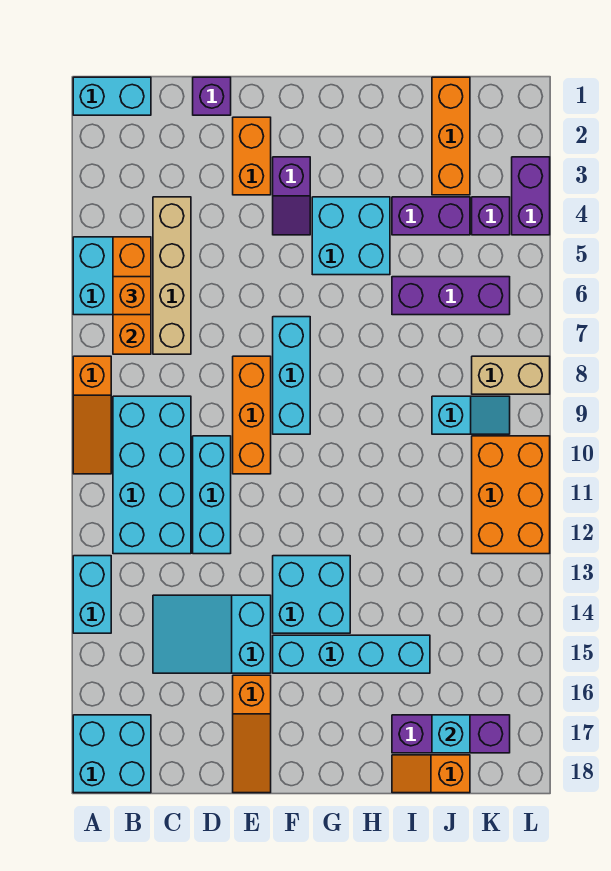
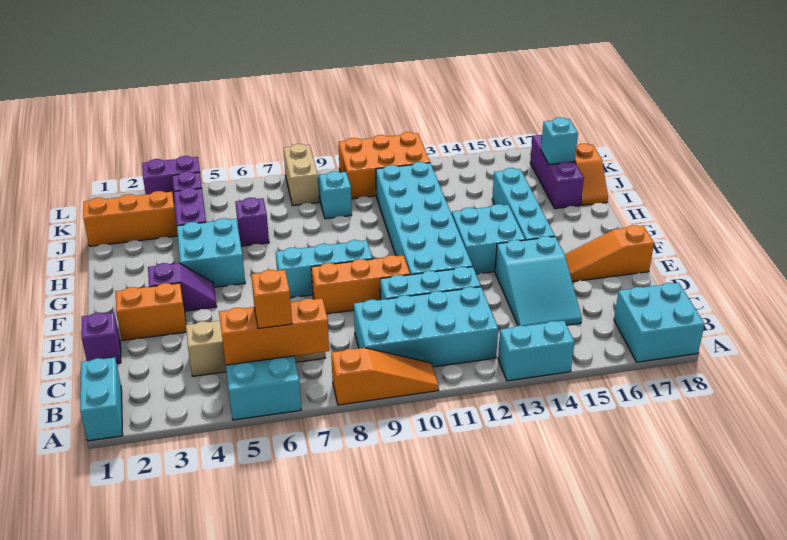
none -> cyan 2x6 brick [376,162,473,275]
orange 1x3 slope [233,675,271,793] -> orange 1x3 slope turned to [565,225,654,282]
purple 1x3 brick [392,277,510,315] -> purple 1x1 brick [235,198,269,246]

